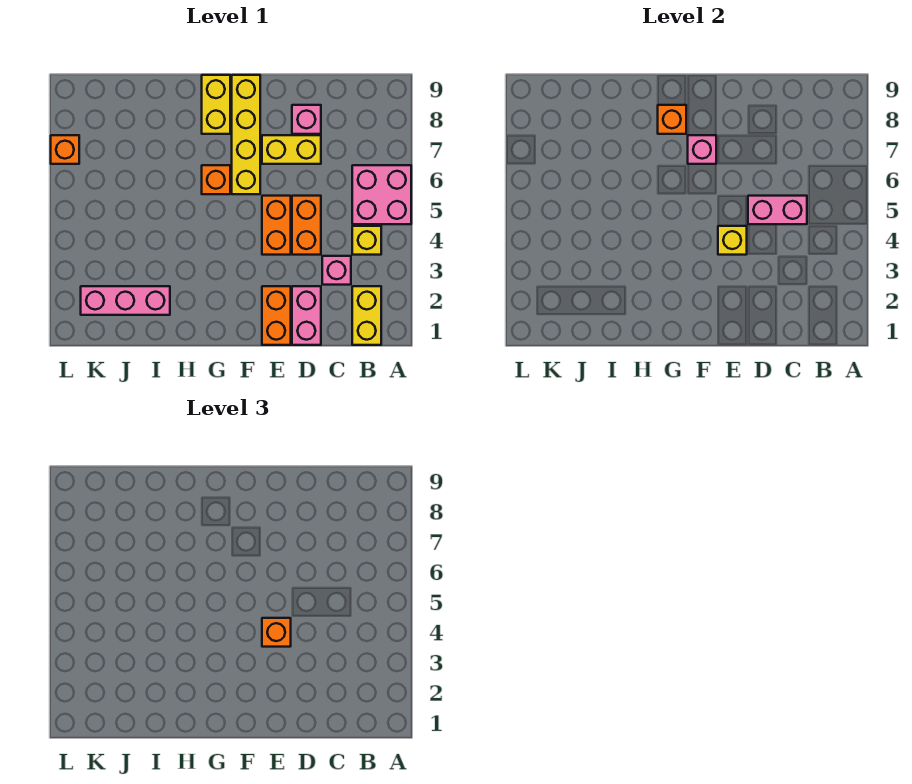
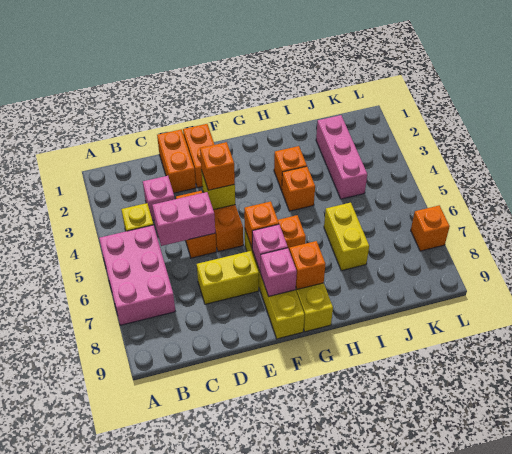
pink 2x2 brick [352,165,411,224] -> pink 2x3 brick [99,225,175,325]
yellow 1x2 brick [352,286,381,345] -> yellow 1x2 brick moved to [324,203,369,271]
pink 1x2 brick [292,286,321,345] -> orange 1x2 brick [157,129,196,193]
pink 1x1 brick [292,105,321,134] -> pink 1x1 brick moved to [261,248,297,296]
none -> orange 1x1 brick [244,201,279,248]
none -> orange 1x1 brick [274,146,307,190]
none -> orange 1x1 brick [282,166,315,211]
pink 1x3 brick [81,286,170,315] -> pink 1x3 brick turned to [316,115,367,199]

